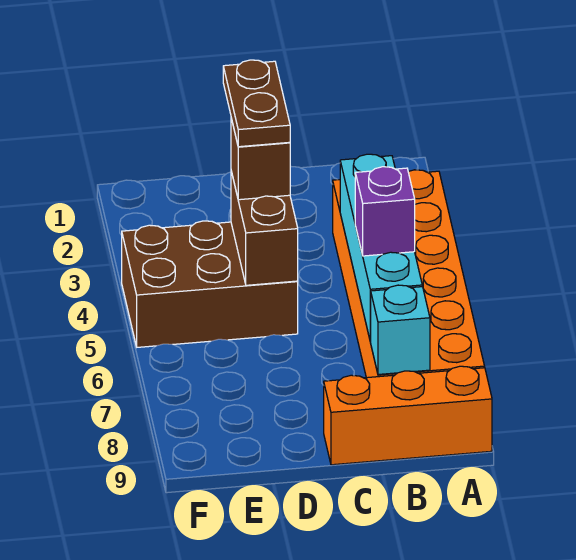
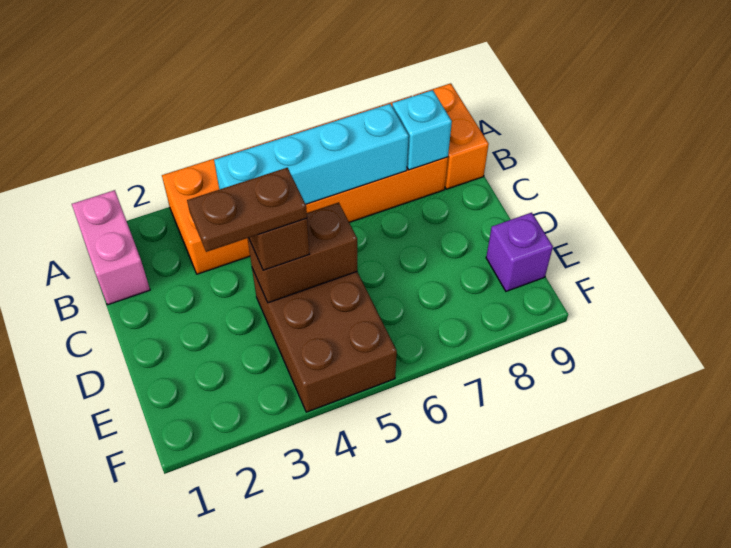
none -> pink 1x2 brick [72,190,150,305]
orange 1x3 brick [324,366,492,465] -> orange 1x2 brick [414,83,489,189]
purple 1x1 brick [355,167,415,256] -> purple 1x1 brick moved to [486,213,553,291]

